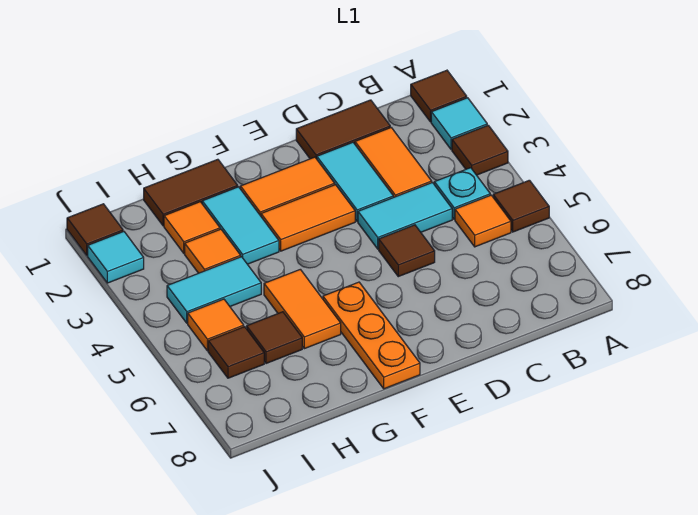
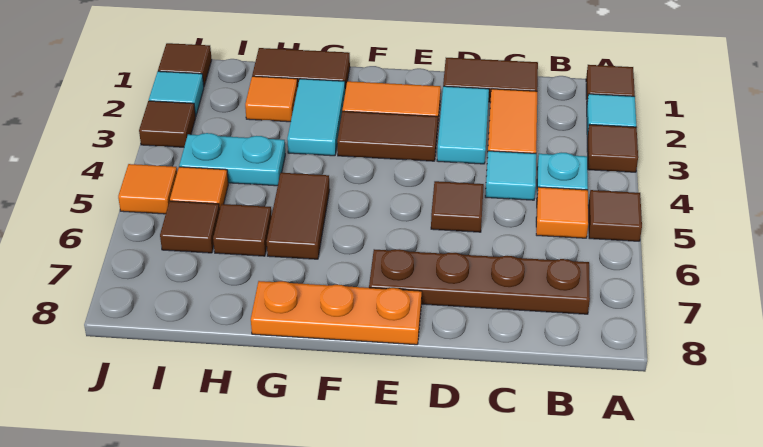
none -> brown 1x4 plate [369,249,590,314]
cyan 1x2 tile [358,183,452,249] -> cyan 1x1 tile [485,151,536,200]
orange 1x2 tile [261,185,355,251] -> brown 1x2 tile [337,111,438,161]
orange 1x3 plate [323,282,420,389] -> orange 1x3 plate turned to [251,281,422,345]
orange 1x2 tile [264,269,341,349] -> brown 1x2 tile [267,173,330,259]
orange 1x1 tile [185,229,241,273] -> orange 1x1 tile moved to [118,164,177,214]
cyan 1x2 tile [167,257,261,323] -> cyan 1x2 plate [179,133,285,186]
none -> brown 1x1 tile [139,101,196,147]

